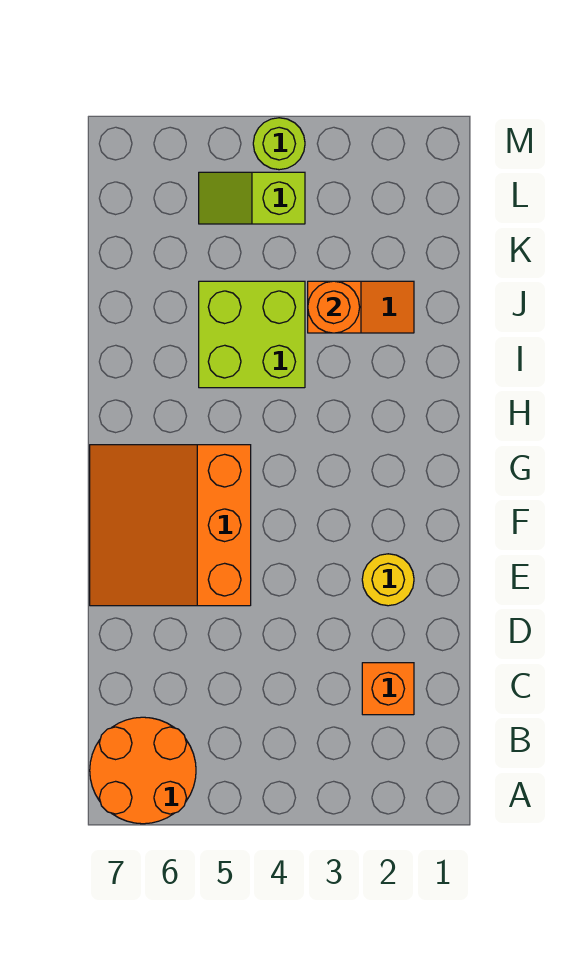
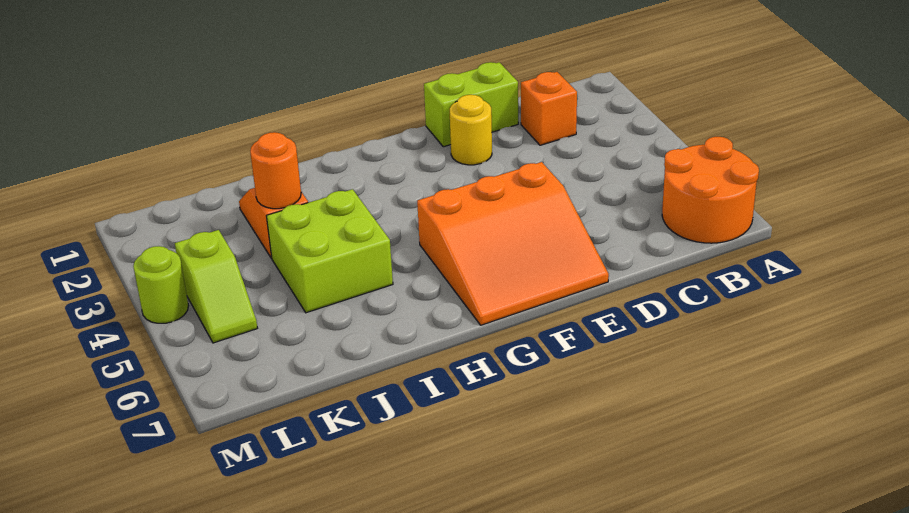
none -> lime 1x2 brick [424,62,518,147]

